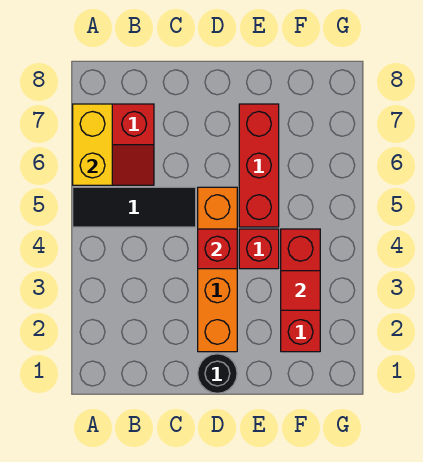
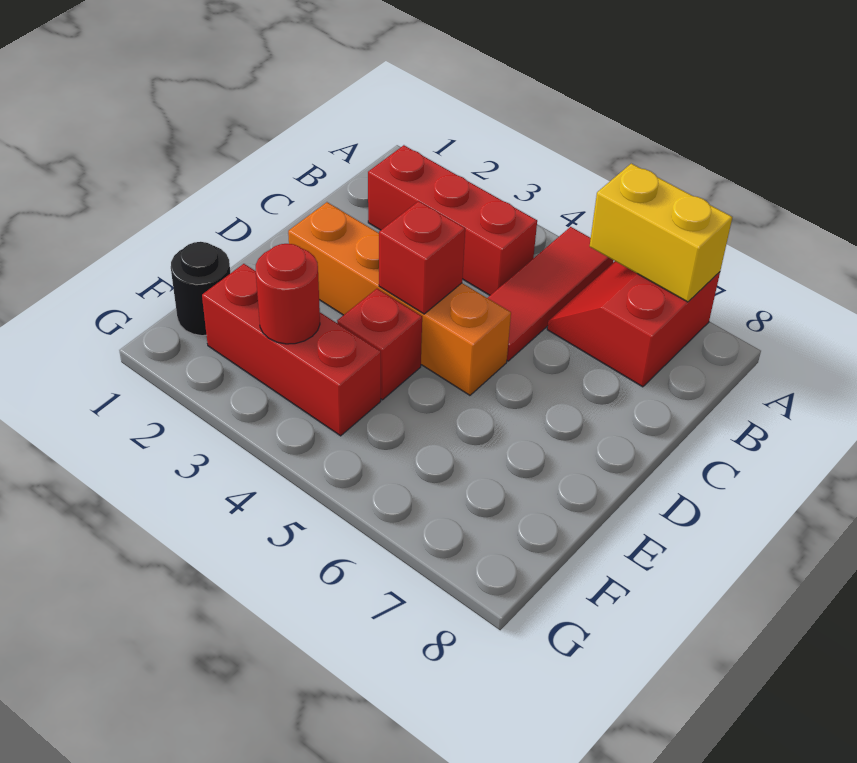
black 1x3 tile [73,187,196,227] -> red 1x3 tile [488,227,614,361]
black 1x1 round brick [198,354,237,393] -> black 1x1 round brick moved to [171,242,230,336]
red 1x3 brick [239,104,279,227] -> red 1x3 brick moved to [368,145,537,295]
red 1x1 tile [281,271,320,310] -> red 1x1 round brick [256,244,320,344]

